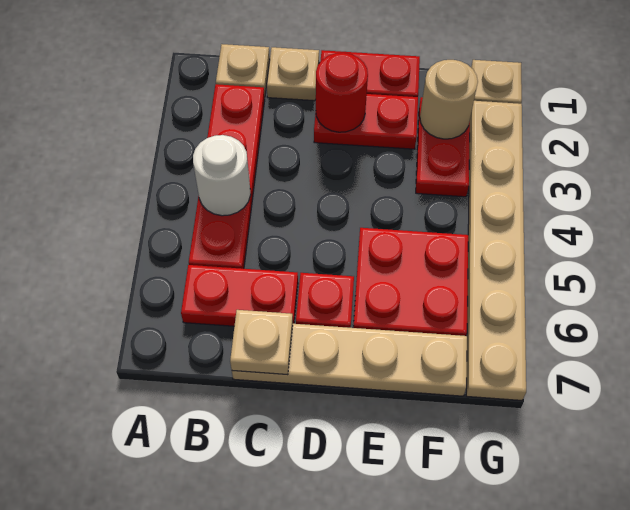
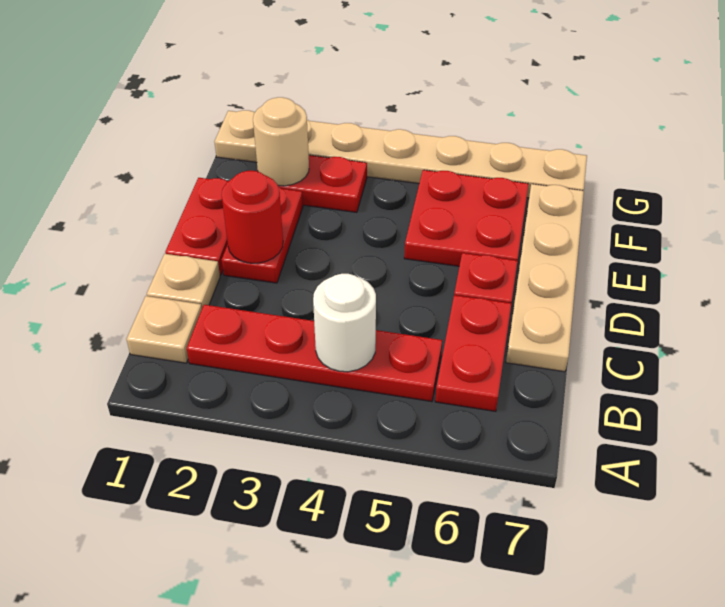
tan 1x1 plate [230,310,293,375] -> none

